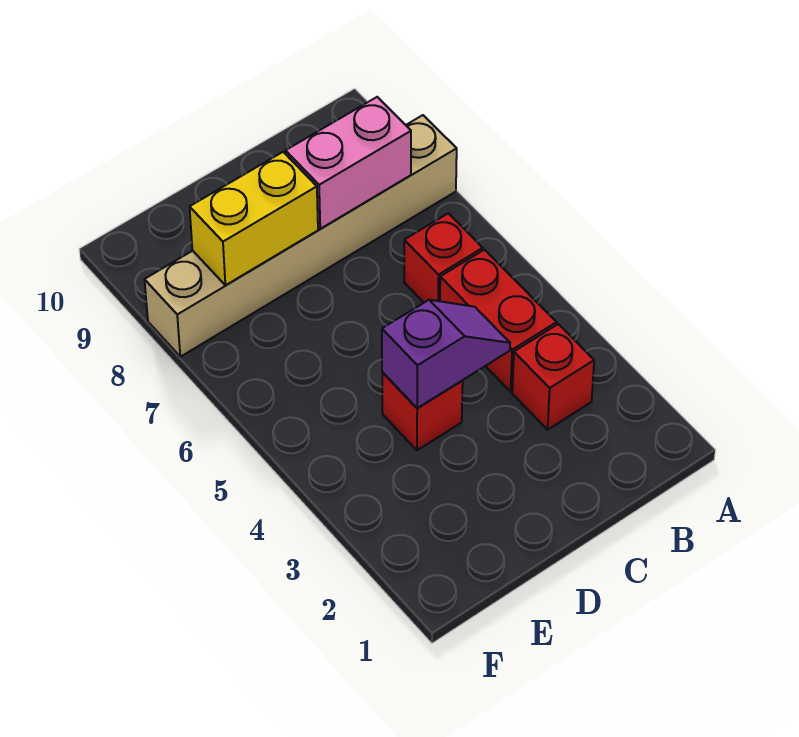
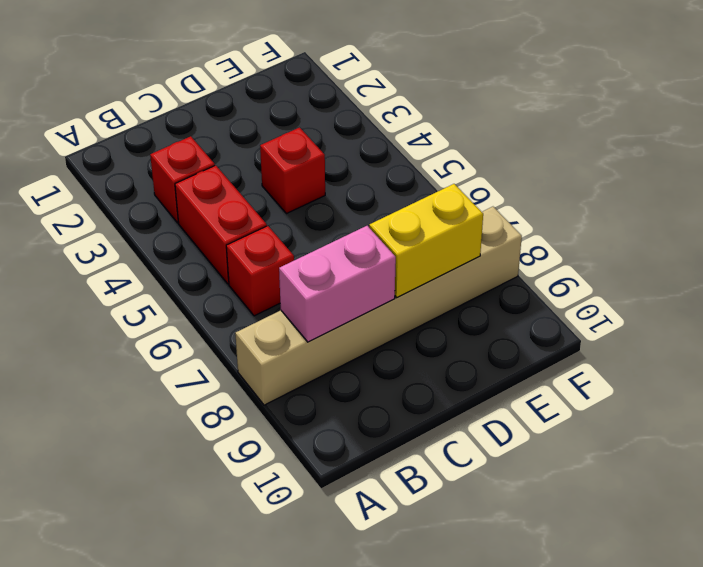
purple 1x2 slope [382,300,510,408] -> none

